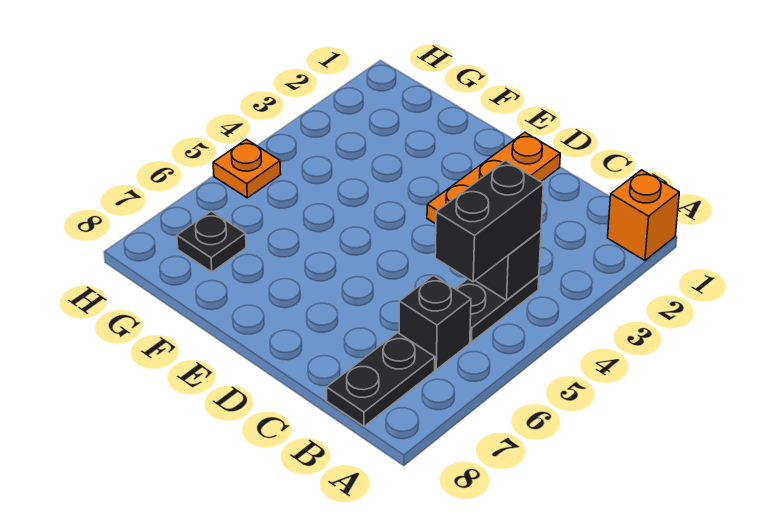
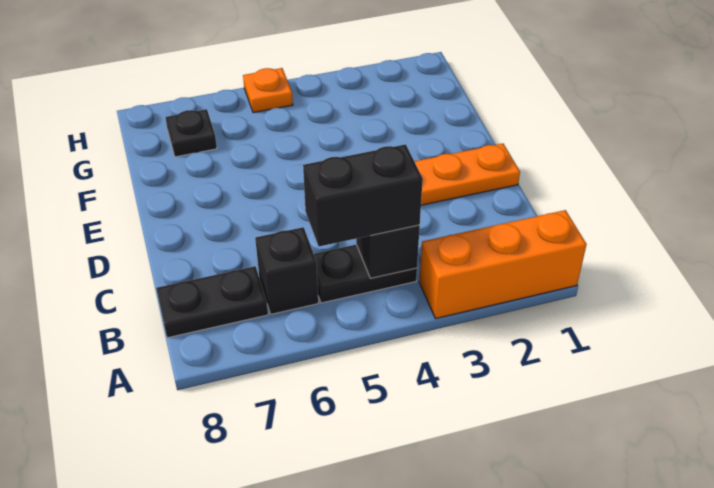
orange 1x1 brick [608,170,679,260] -> orange 1x3 brick [419,210,587,319]

